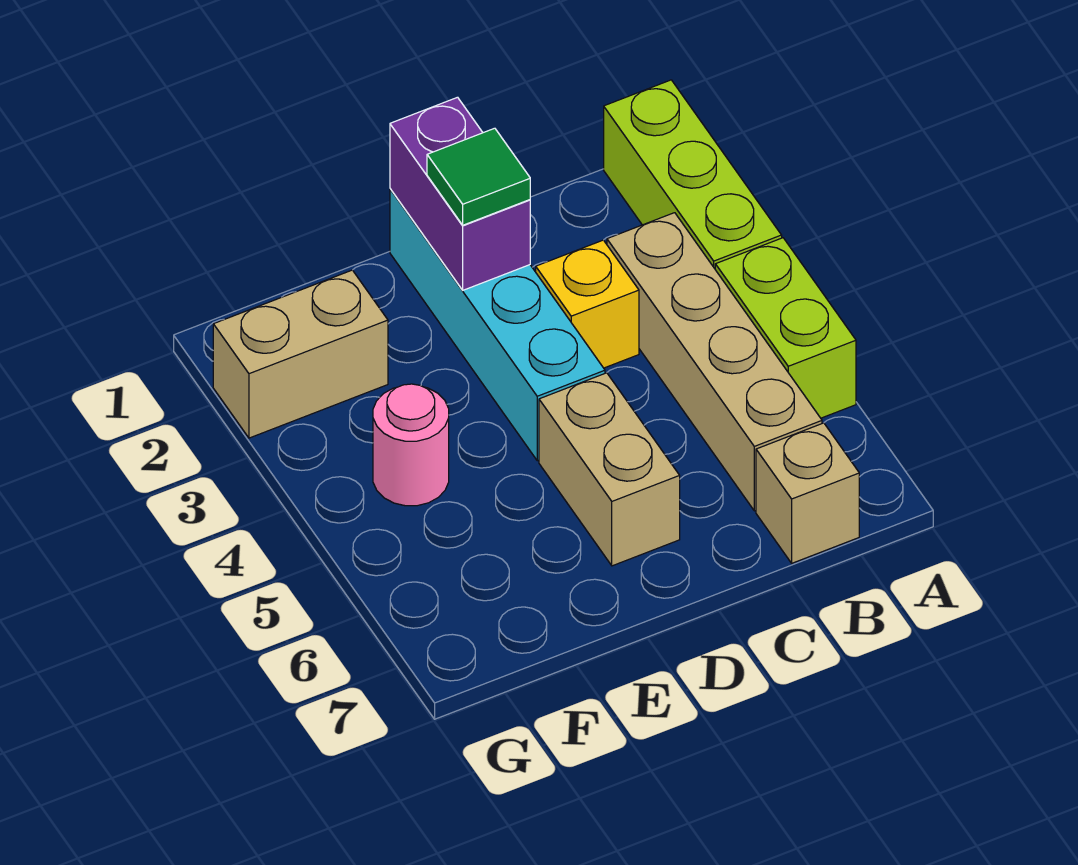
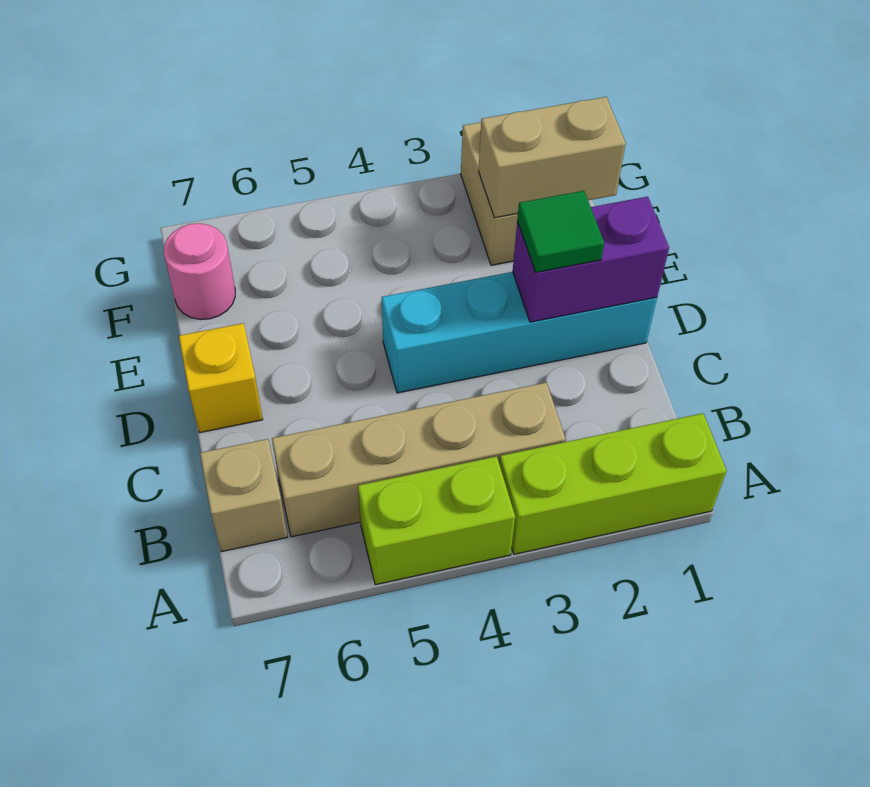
yellow 1x1 brick [536,240,639,368] -> yellow 1x1 brick moved to [179,323,263,433]
tan 1x2 brick [539,373,680,566] -> tan 1x2 brick moved to [479,97,626,218]
pink 1x1 round brick [373,384,449,506] -> pink 1x1 round brick moved to [164,223,235,319]

